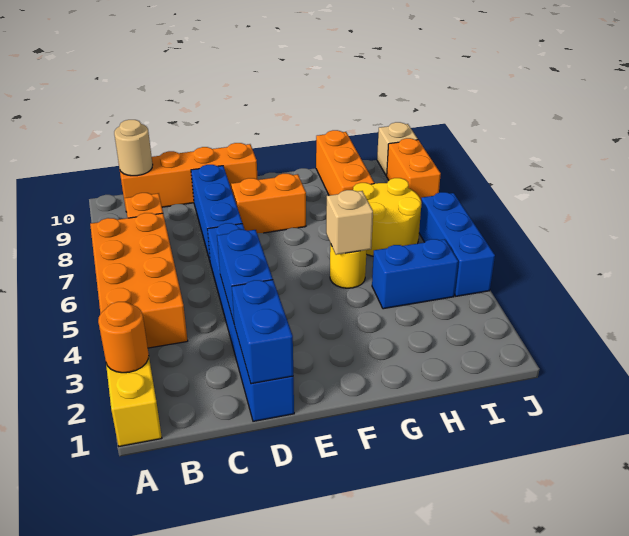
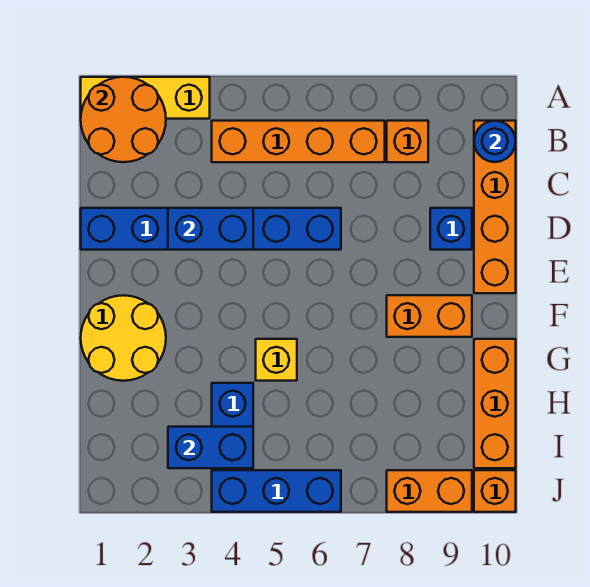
orange 1x1 round brick [98,302,149,373] -> orange 2x2 round brick [81,77,166,162]
orange 2x4 brick [90,213,188,348] -> orange 1x4 brick [212,121,385,162]
tan 1x1 round brick [114,120,153,176] -> blue 1x1 round brick [474,121,516,162]
blue 1x2 brick [232,280,293,384] -> blue 1x2 brick moved to [168,427,253,468]
blue 1x3 brick [191,165,242,260] -> blue 1x1 brick [430,208,472,250]
orange 1x2 brick [231,174,306,233] -> orange 1x2 brick turned to [387,295,472,337]
yellow 1x1 round brick [330,243,366,288] -> yellow 1x1 brick [256,339,297,381]
tan 1x1 brick [326,190,373,255] -> none
yellow 2x2 round brick [353,178,422,256] -> yellow 2x2 round brick moved to [81,295,166,381]
orange 1x3 brick [316,130,374,195] -> orange 1x3 brick turned to [474,339,516,468]
tan 1x1 brick [377,122,418,176] -> orange 1x1 brick [474,470,516,512]

